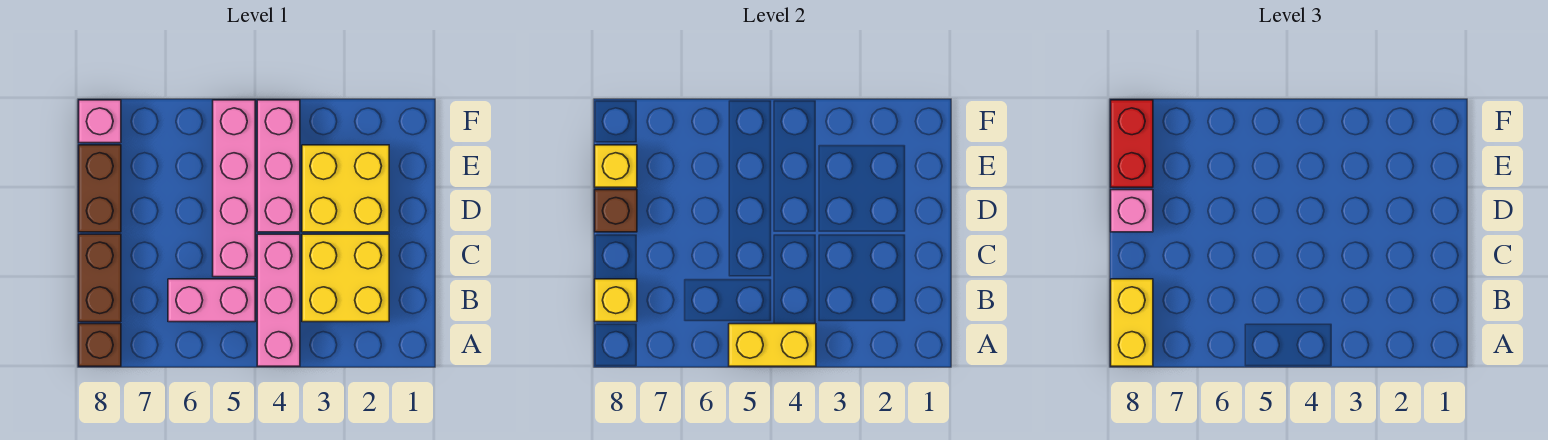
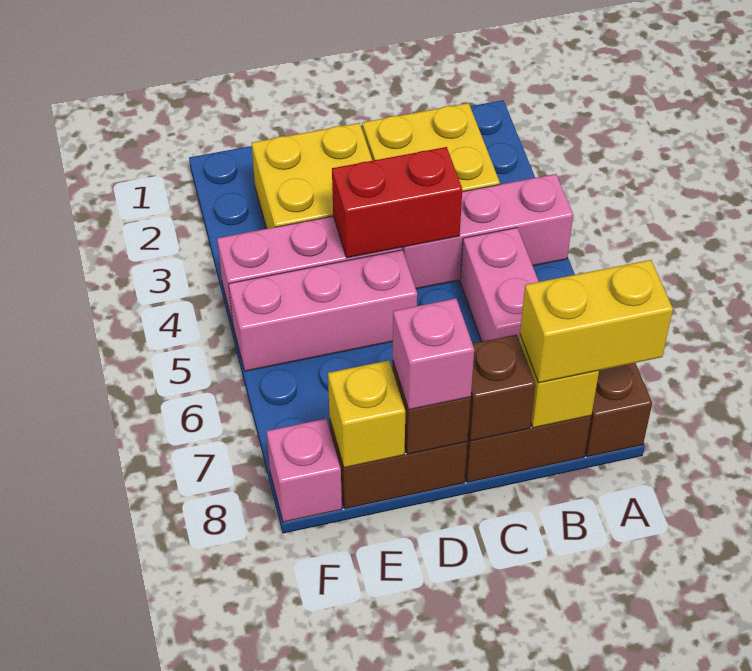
yellow 1x2 brick [729,324,816,366] -> none
pink 1x4 brick [213,100,255,277] -> pink 1x3 brick [229,250,417,371]
none -> brown 1x1 brick [468,335,535,441]
red 1x2 brick [1111,100,1153,187] -> red 1x2 brick moved to [332,147,462,258]

